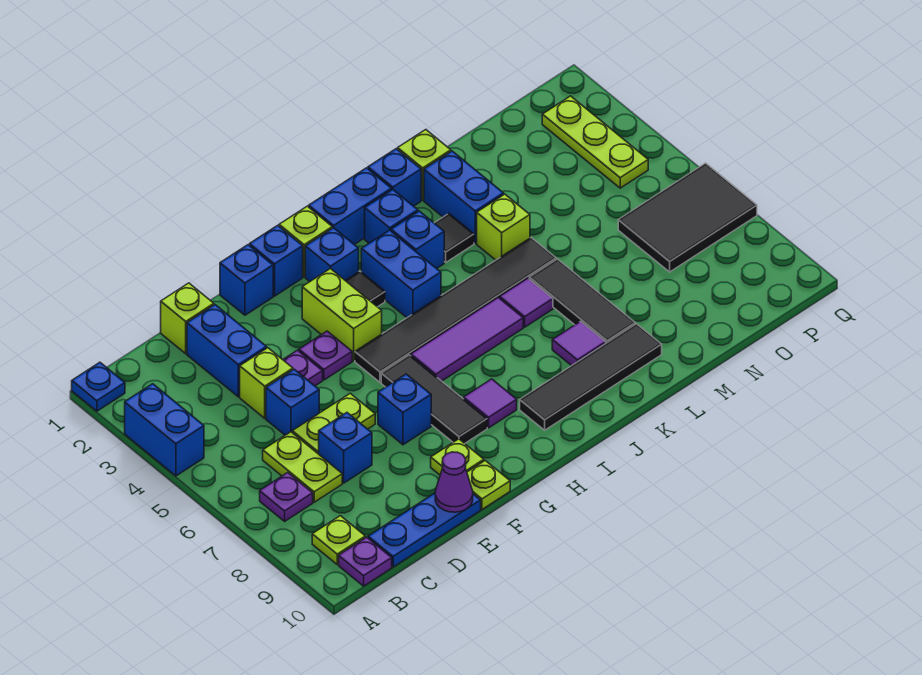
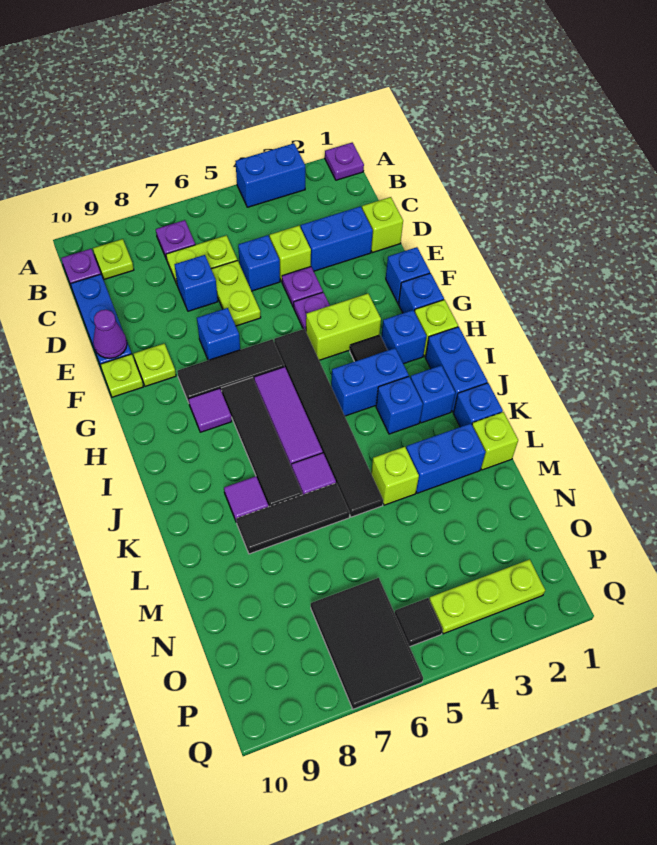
blue 1x1 plate [72,362,125,411] -> purple 1x1 plate [325,143,364,180]
black 1x4 tile [520,324,662,430] -> black 1x4 tile moved to [222,378,302,507]
black 1x1 tile [435,214,474,262] -> black 1x1 tile moved to [395,598,443,647]

